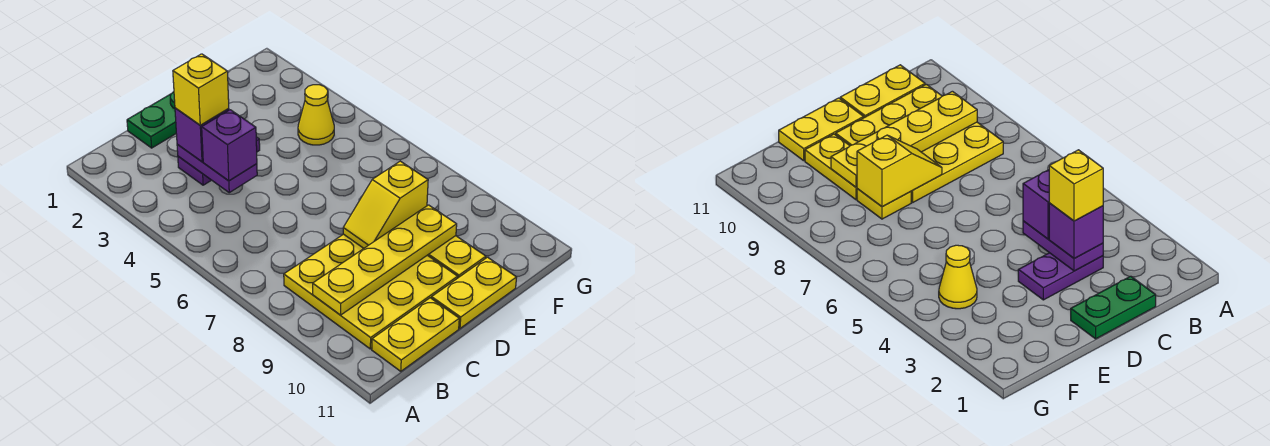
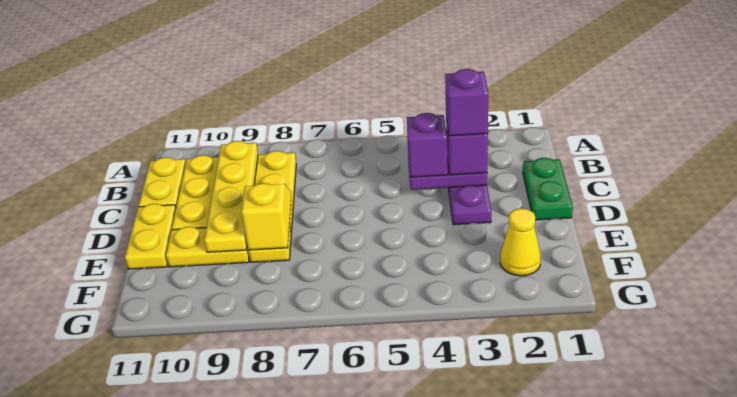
yellow 1x1 brick [173,54,229,125] -> purple 1x1 brick [445,69,488,136]
yellow 1x1 cone [298,85,334,145] -> yellow 1x1 cone moved to [500,208,541,276]

